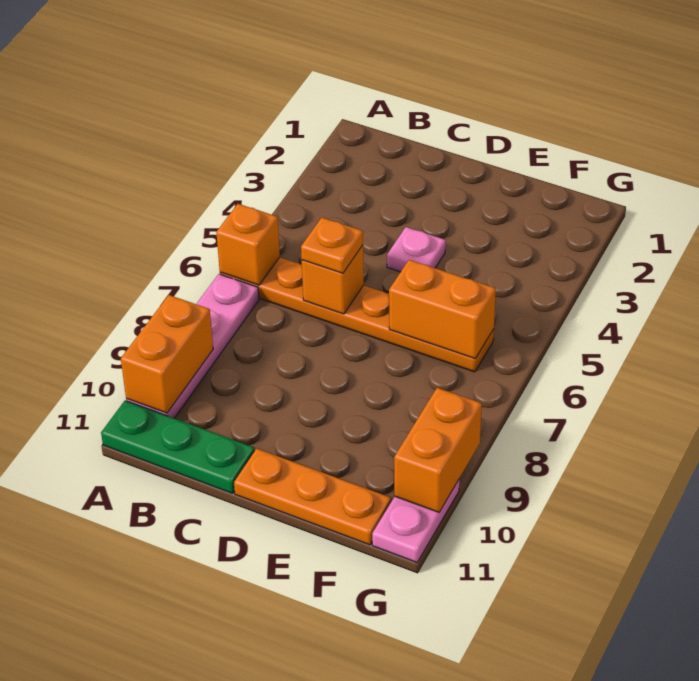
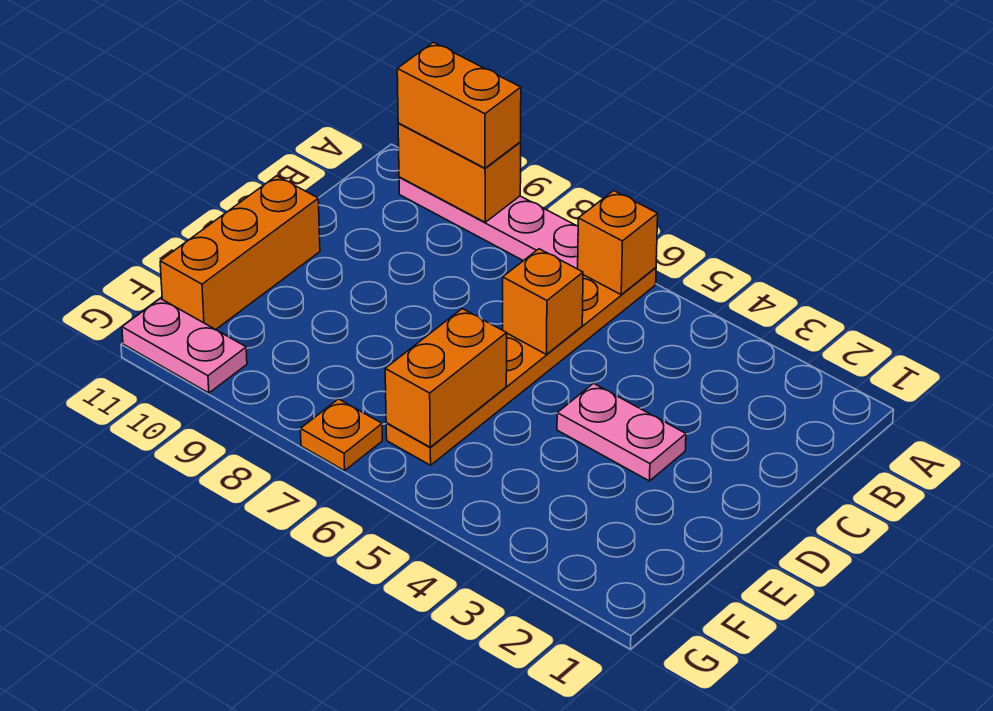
green 1x3 plate [101,401,254,494] -> none
orange 1x1 plate [301,218,363,273] -> orange 1x1 plate moved to [300,399,382,471]
pink 1x1 plate [387,227,446,272] -> pink 1x2 plate [557,383,686,481]
orange 1x3 plate [234,449,391,545] -> orange 1x3 brick [160,176,320,330]
orange 1x2 brick [394,388,482,512] -> orange 1x2 brick moved to [397,42,521,168]

